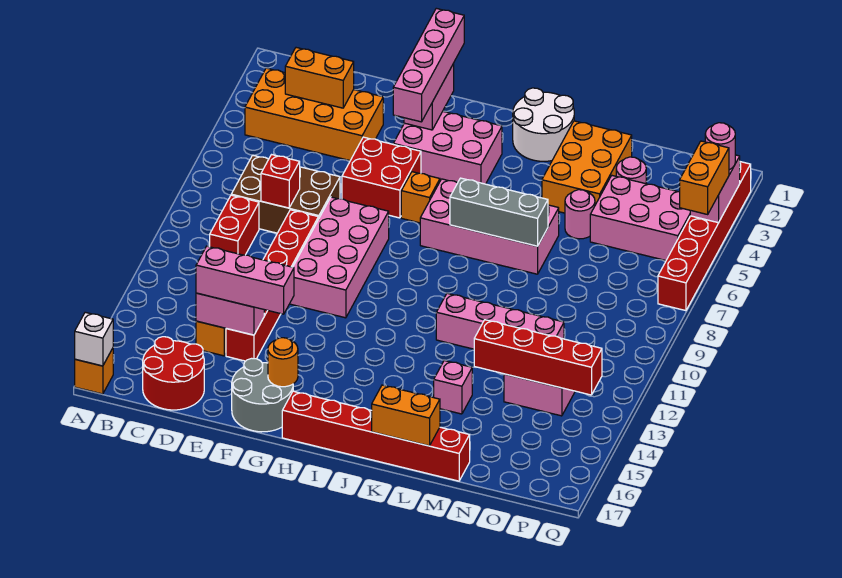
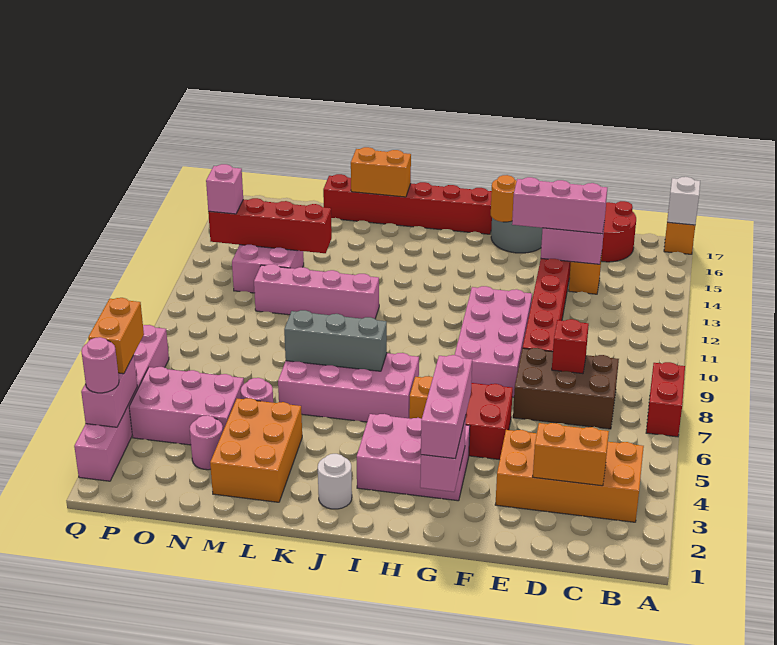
red 1x2 brick [210,195,259,255] -> red 1x2 brick moved to [646,362,685,437]
pink 1x4 brick [393,8,464,122] -> pink 1x3 brick [421,355,472,459]
white 2x2 round brick [513,88,574,161] -> white 1x1 round brick [318,454,352,509]
pink 1x1 brick [434,361,472,414] -> pink 1x1 brick moved to [206,164,243,214]
red 1x6 brick [658,162,751,311] -> pink 1x6 brick [74,325,169,481]

